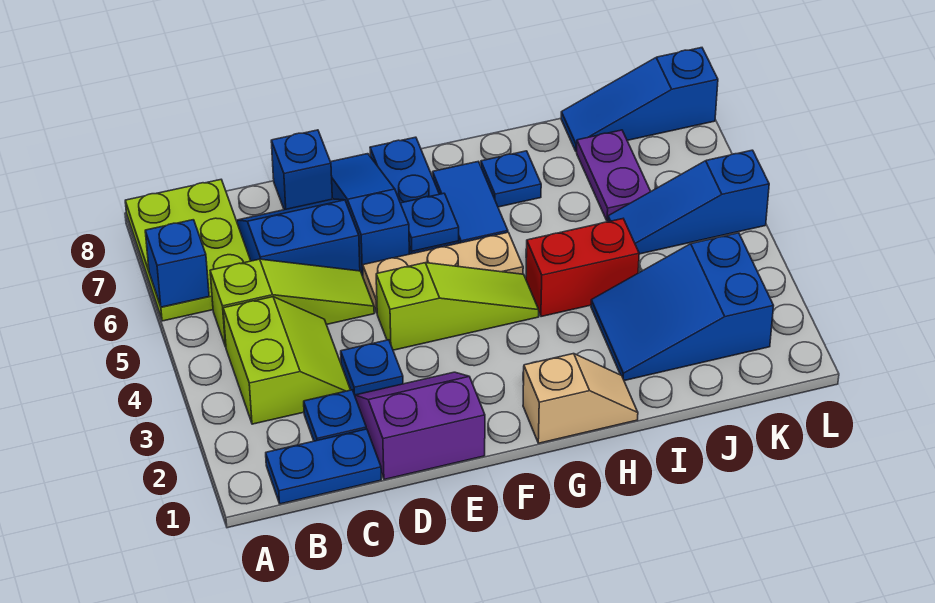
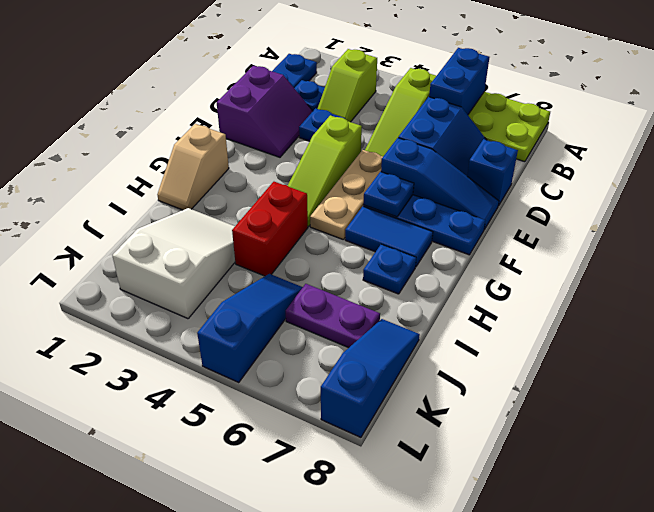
blue 1x1 brick [145,220,209,307] -> blue 1x2 brick [429,48,490,115]
lime 2x2 slope [223,297,350,424] -> lime 1x2 slope [318,49,377,122]
blue 2x3 slope [591,233,773,381] -> white 2x3 slope [112,208,235,319]

